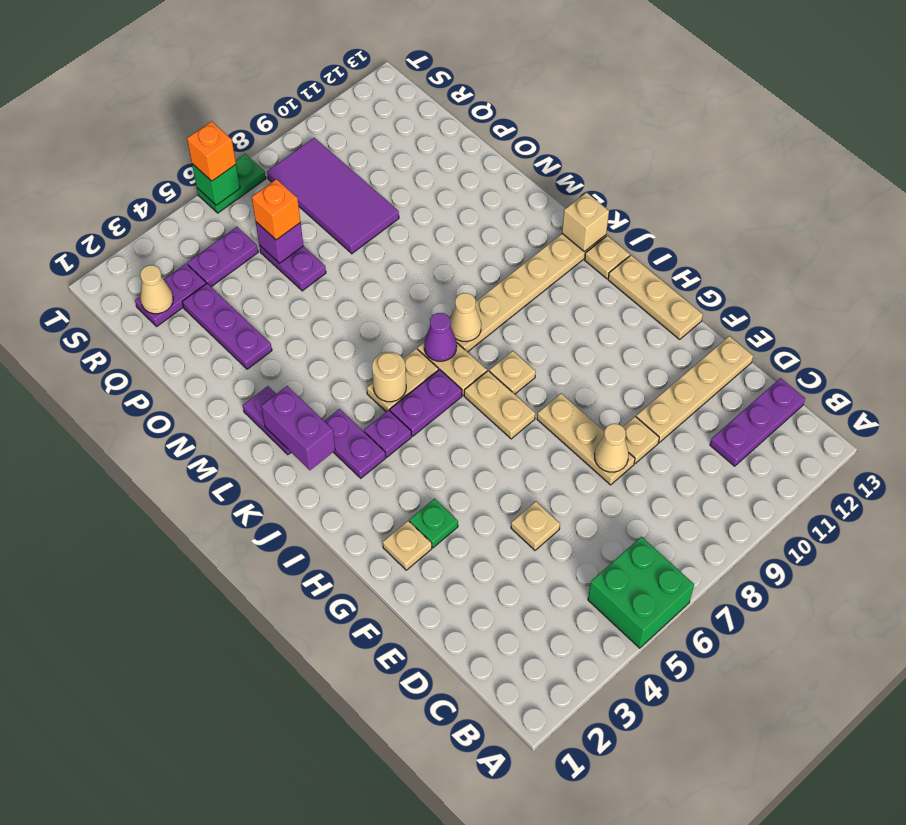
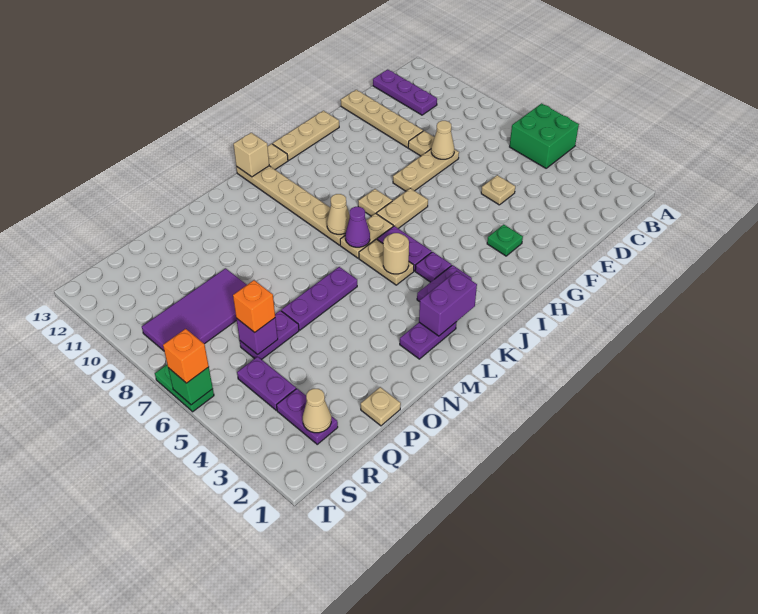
tan 1x1 plate [383,521,432,570] -> tan 1x1 plate moved to [361,387,401,426]
purple 1x3 plate [182,284,272,369] -> purple 1x3 plate moved to [281,267,357,330]

